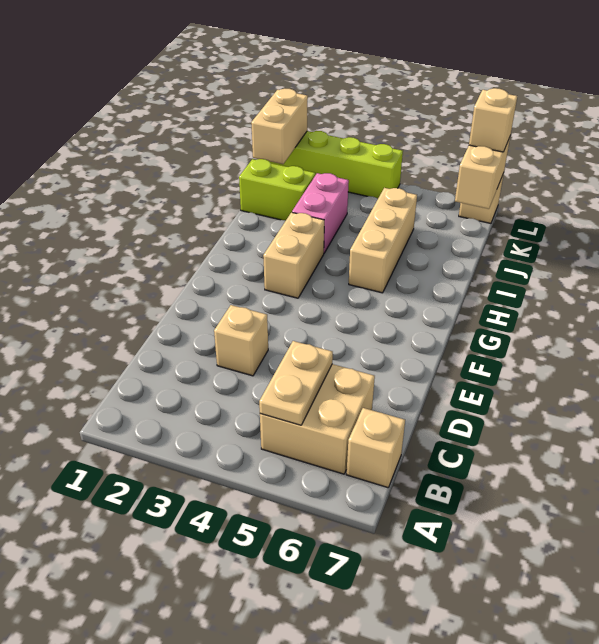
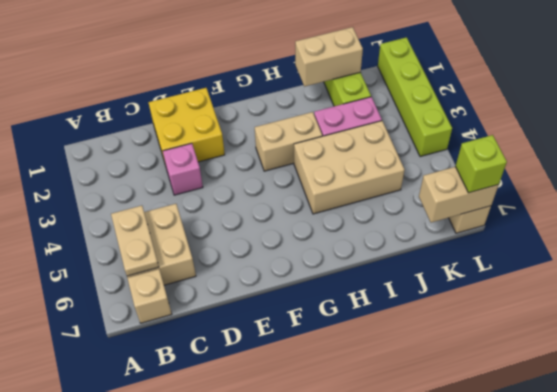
tan 1x2 plate [259,341,333,425] -> tan 1x2 plate turned to [111,206,159,276]
none -> yellow 2x2 brick [148,88,225,166]
tan 1x1 brick [214,305,268,376] -> pink 1x1 brick [163,143,203,195]
tan 1x3 brick [349,188,417,293] -> tan 2x3 brick [294,121,404,214]
tan 1x2 brick [251,89,308,164] -> tan 1x2 brick moved to [295,27,363,87]
tan 1x1 brick [469,88,517,152] -> lime 1x1 brick [455,135,507,193]

